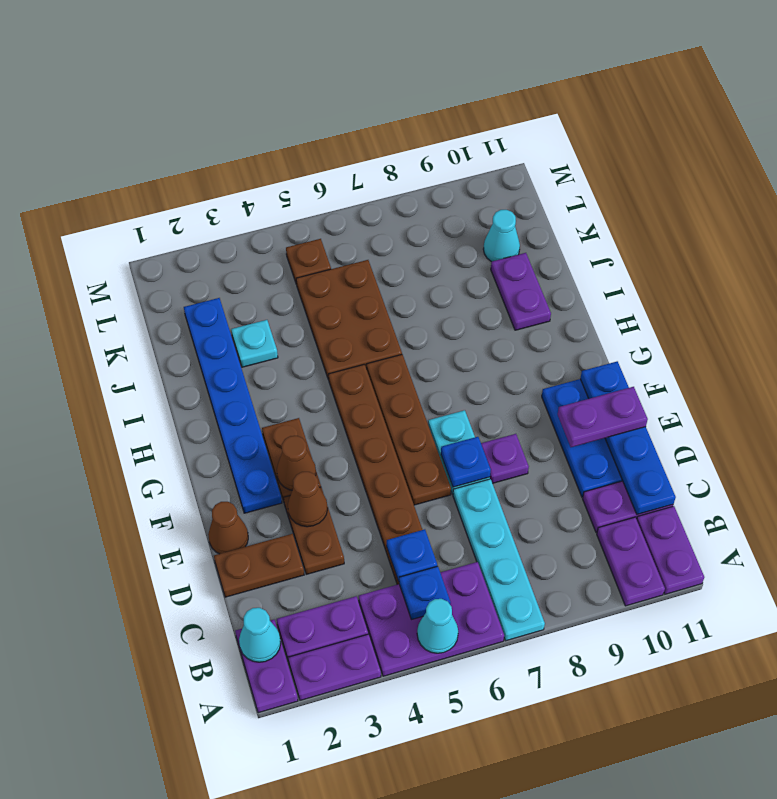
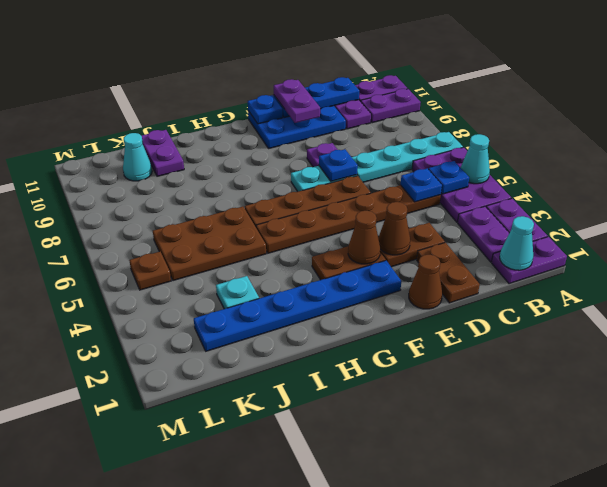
purple 1x2 plate [491,253,551,330] -> purple 1x2 plate turned to [141,130,184,176]

